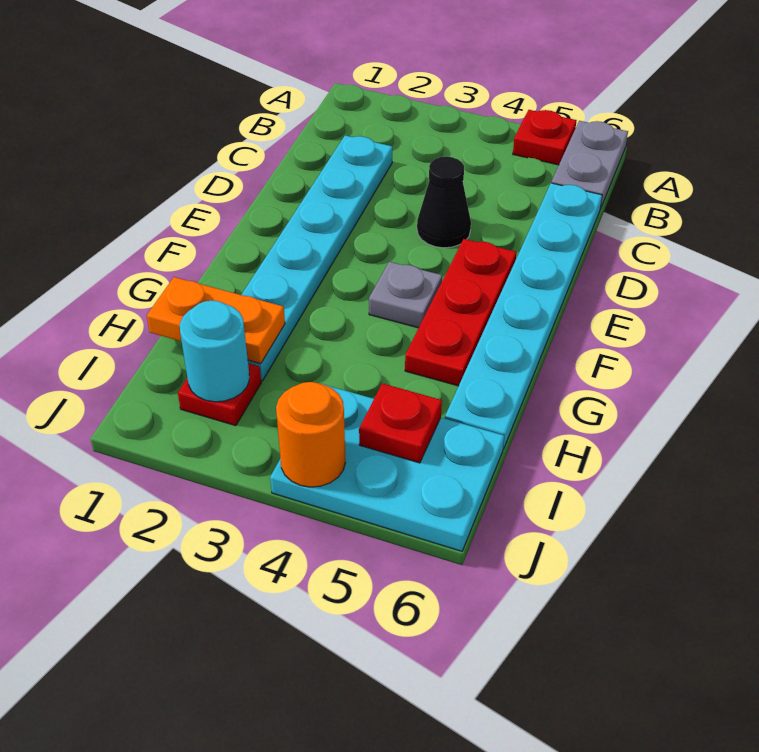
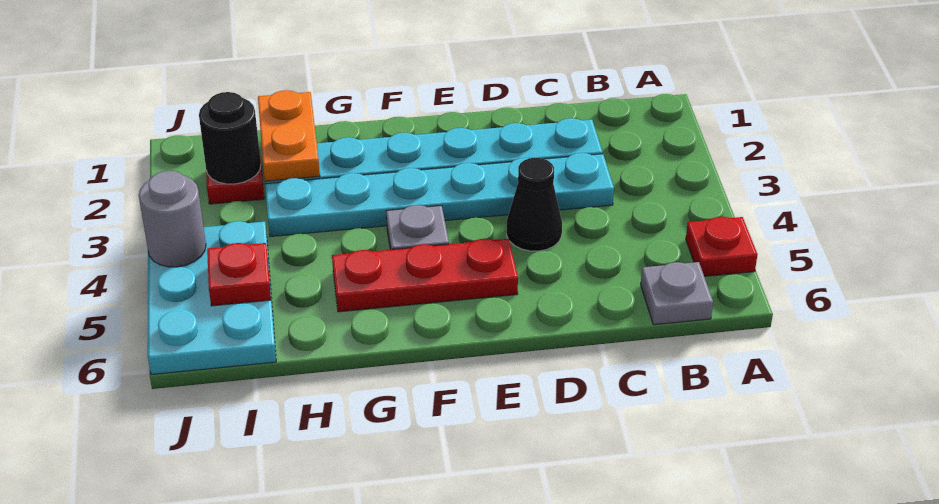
grey 1x2 plate [551,121,628,209] -> grey 1x1 plate [641,262,713,325]
cyan 1x6 plate [445,183,602,449] -> cyan 1x6 plate moved to [265,153,614,237]
cyan 1x1 round brick [180,300,249,402] -> black 1x1 round brick [199,92,261,184]
orange 1x1 round brick [276,382,345,487] -> grey 1x1 round brick [139,171,206,267]

